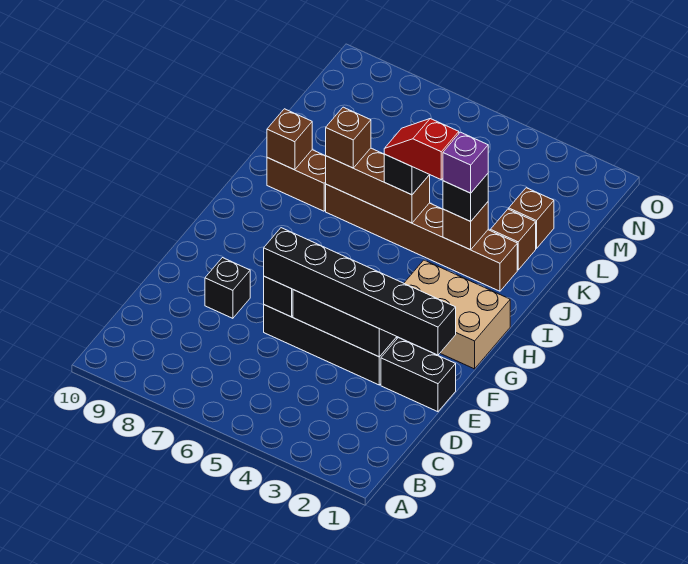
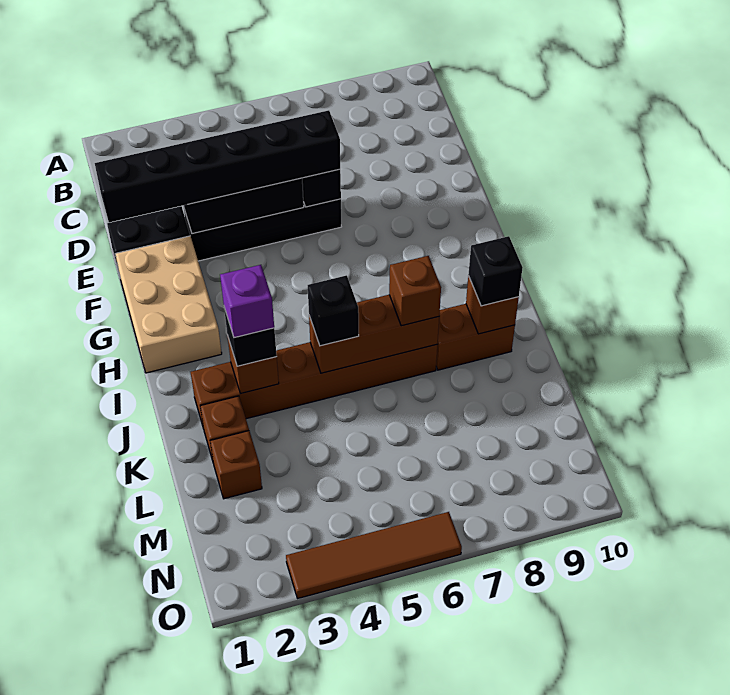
black 1x1 brick [205,258,250,318] -> black 1x1 brick moved to [468,236,523,306]
tan 2x3 brick [404,260,510,369] -> tan 2x3 brick turned to [115,236,222,373]
red 1x2 slope [384,119,459,180] -> none
none -> brown 1x4 tile [286,512,462,598]

